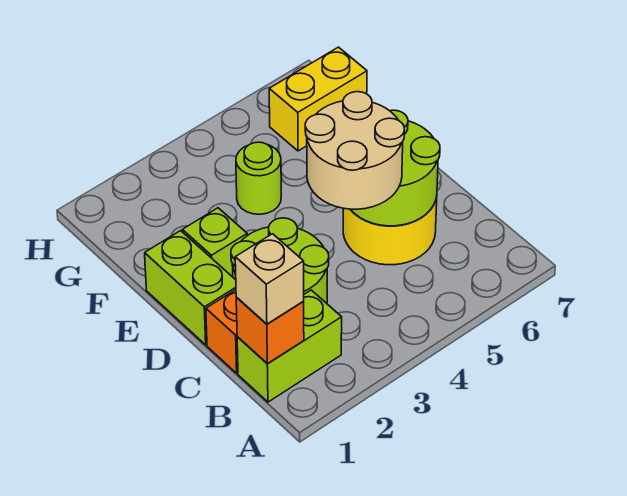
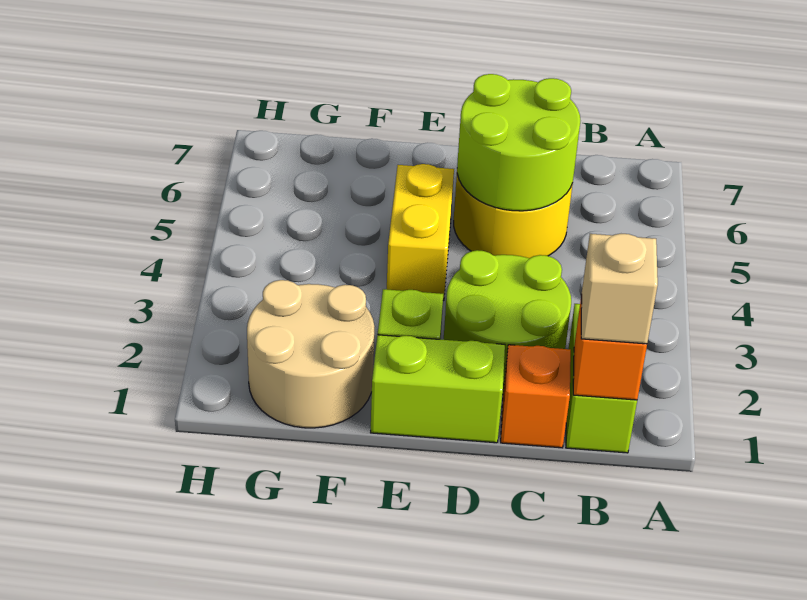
tan 2x2 round brick [305,92,404,209] -> tan 2x2 round brick moved to [247,280,374,428]
lime 1x1 round brick [236,142,281,214] -> none
yellow 1x2 brick [269,47,367,151] -> yellow 1x2 brick moved to [387,164,454,301]

